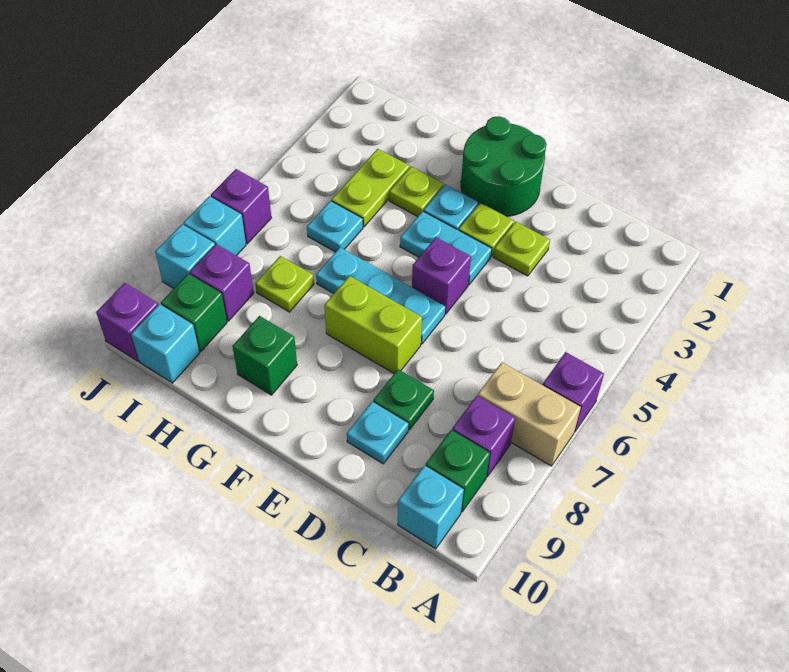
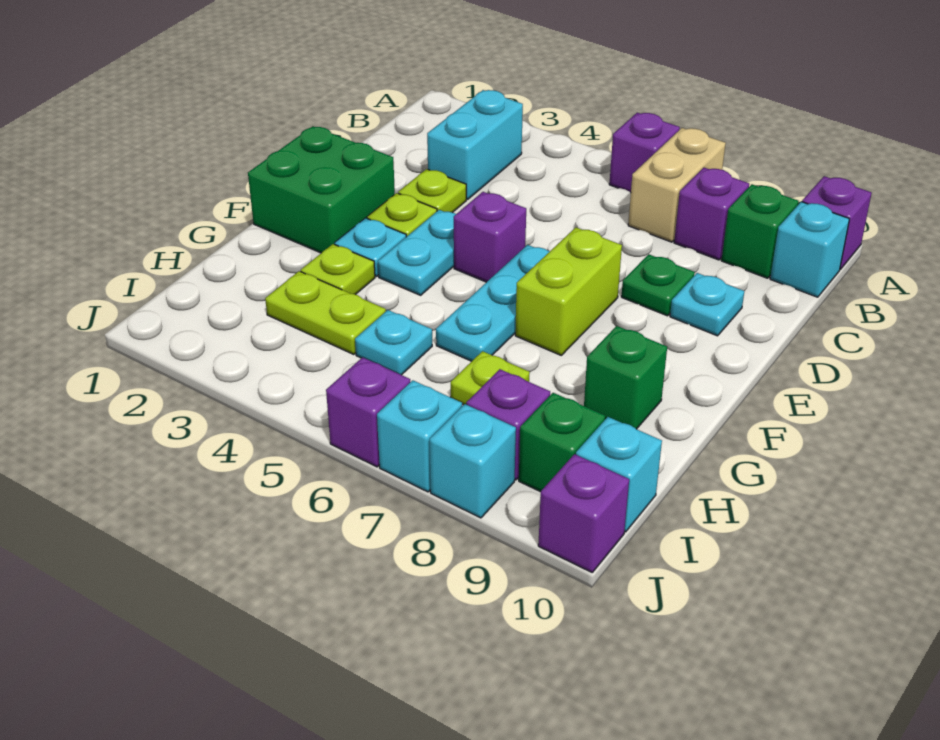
none -> purple 1x1 brick [802,176,872,269]
none -> cyan 1x2 brick [427,90,523,199]
green 2x2 round brick [461,116,546,216] -> green 2x2 brick [248,126,395,253]

